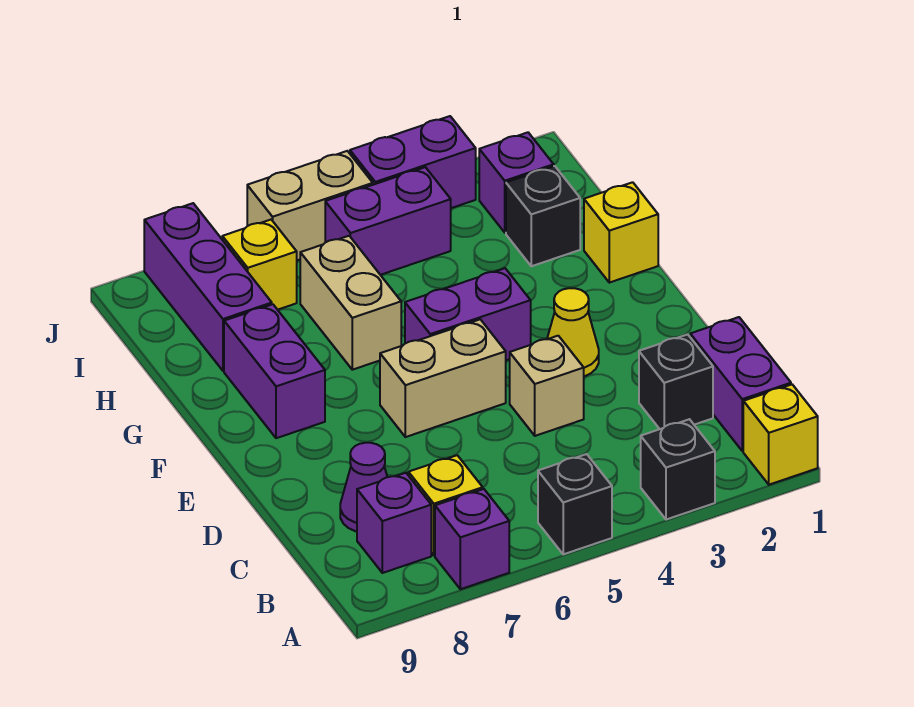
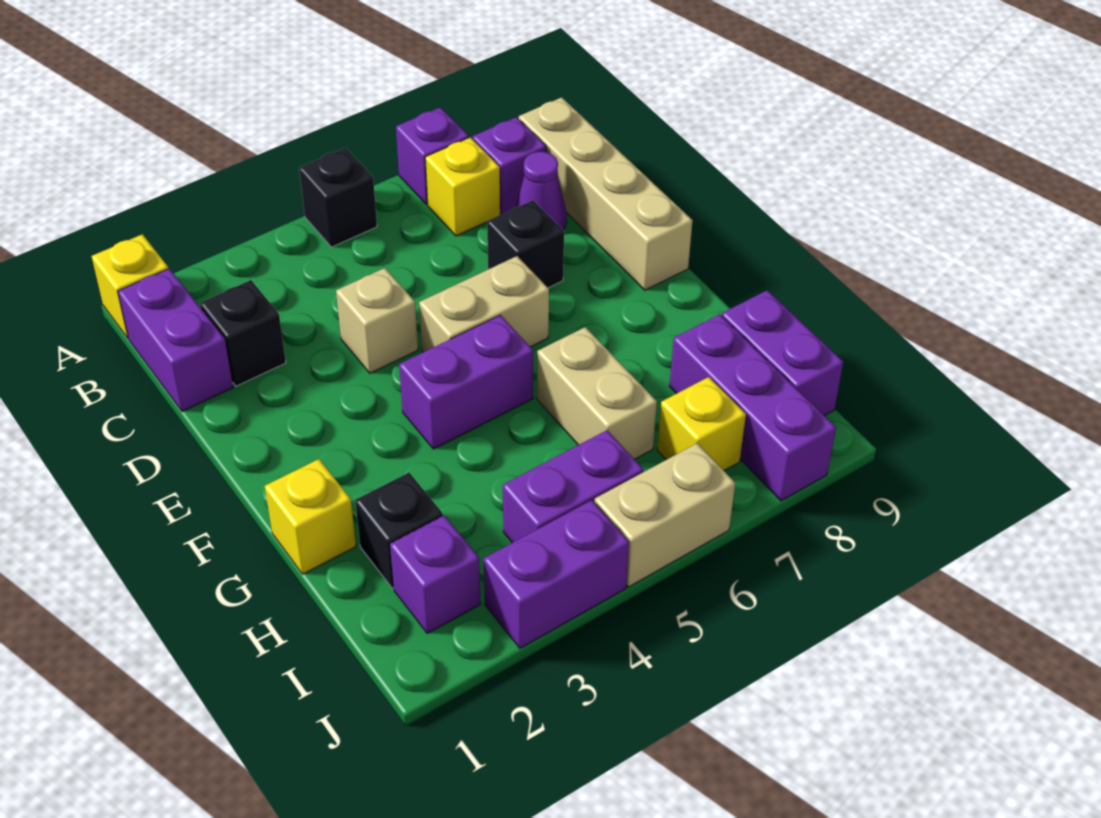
black 1x1 brick [641,419,715,520] -> black 1x1 brick moved to [487,200,564,288]
none -> tan 1x4 brick [519,97,693,290]
yellow 1x1 cone [547,288,599,376] -> none
purple 1x2 brick [224,304,325,438] -> purple 1x2 brick moved to [722,290,843,416]

